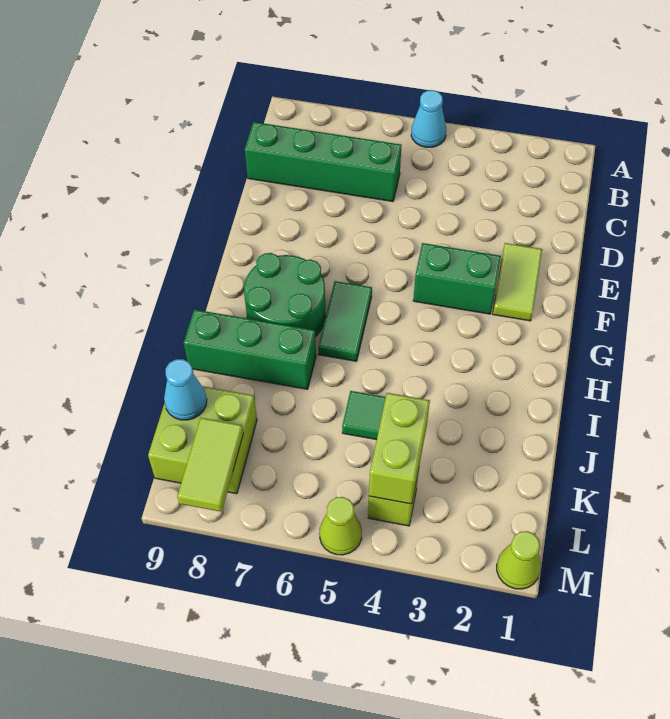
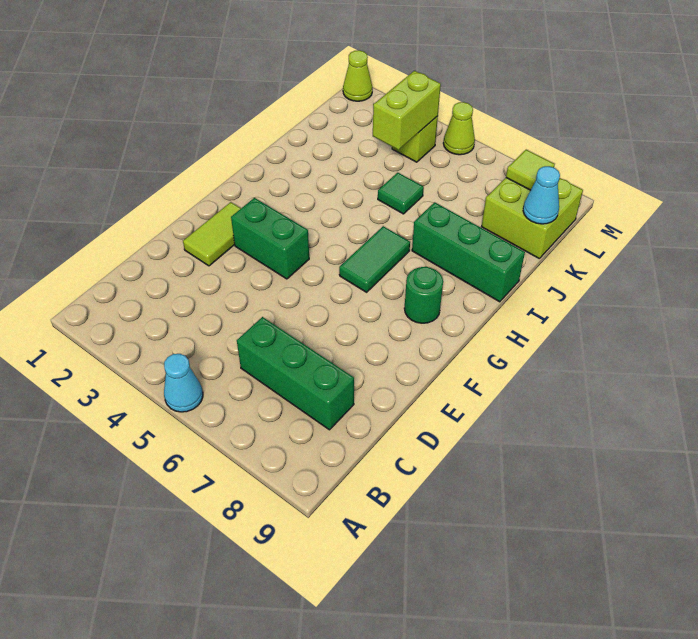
green 1x4 brick [245,122,401,202] -> green 1x3 brick [237,317,354,430]
green 2x2 round brick [244,253,326,337] -> green 1x1 round brick [404,267,443,323]
lime 1x2 tile [177,418,243,512] -> lime 1x1 tile [506,150,555,190]

